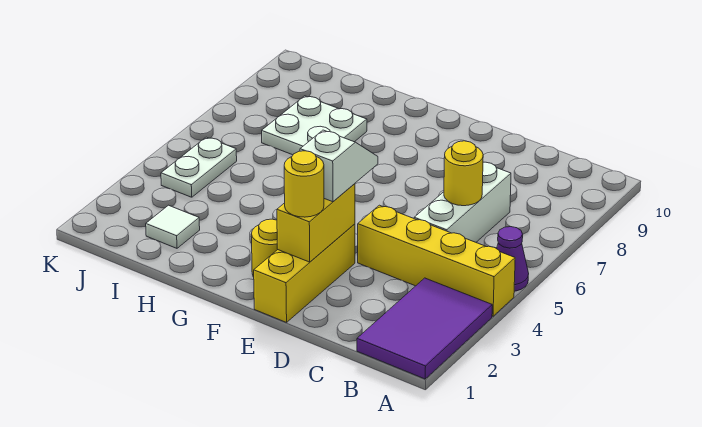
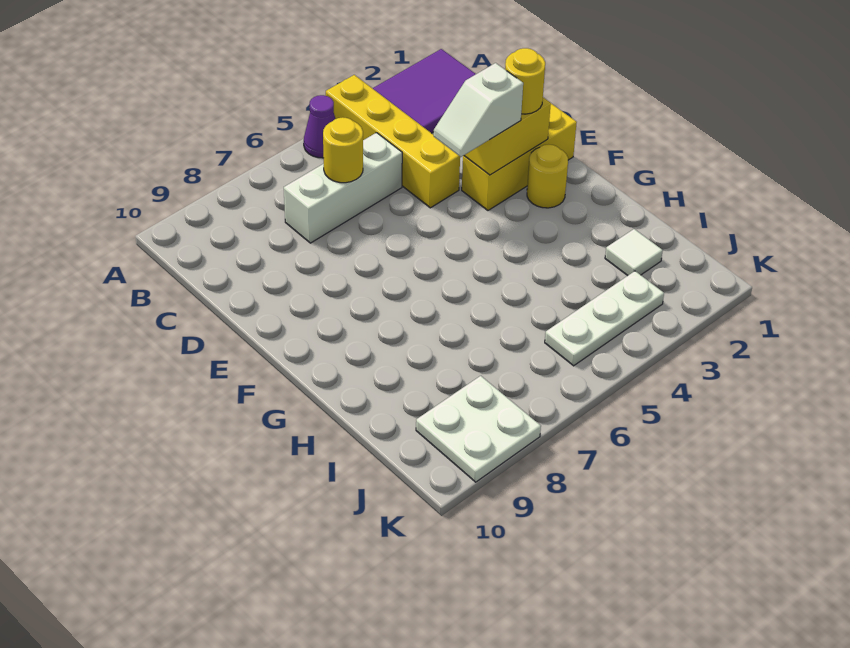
white 2x2 plate [262,96,367,155] -> white 2x2 plate moved to [416,376,541,482]
white 1x2 plate [161,137,237,197] -> white 1x3 plate [545,271,664,366]

